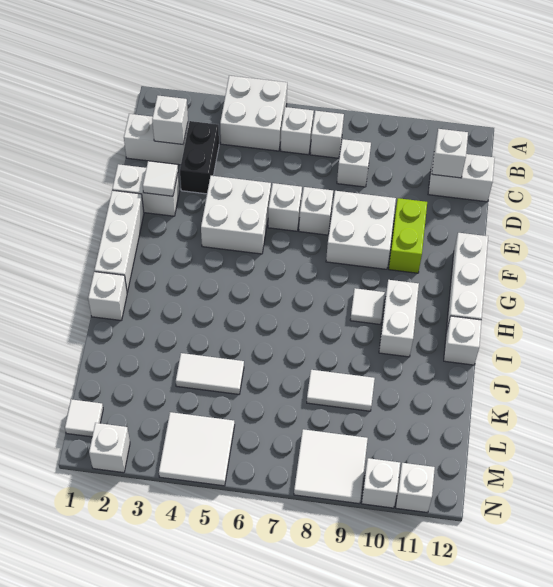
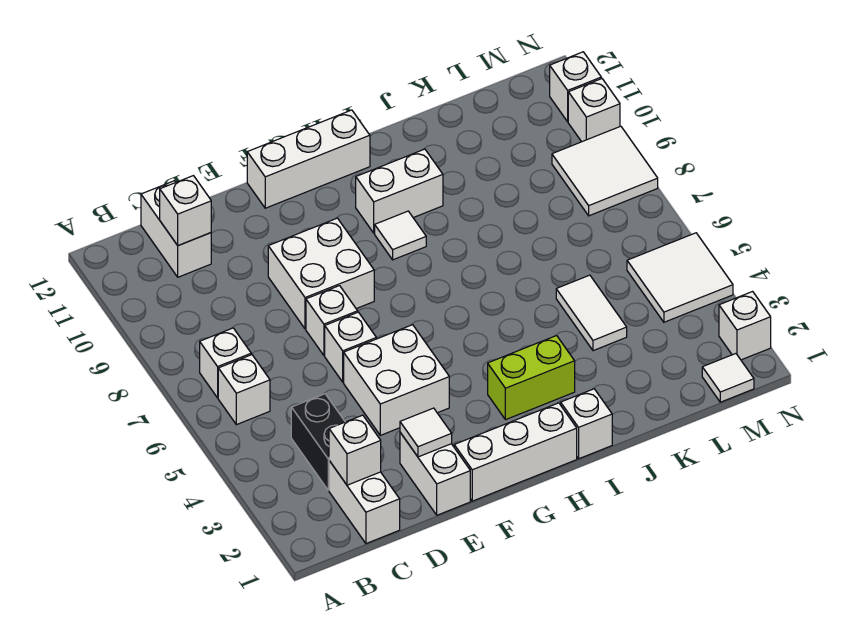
white 2x2 brick [220,76,287,151] -> none
black 1x2 brick [180,121,219,194] -> black 1x2 brick turned to [291,394,345,490]
white 1x1 brick [337,139,371,187] -> none
lime 1x2 brick [389,198,427,273] -> lime 1x2 brick moved to [488,336,575,420]
white 1x1 brick [444,316,482,365] -> none
white 1x2 tile [307,370,375,411] -> none

